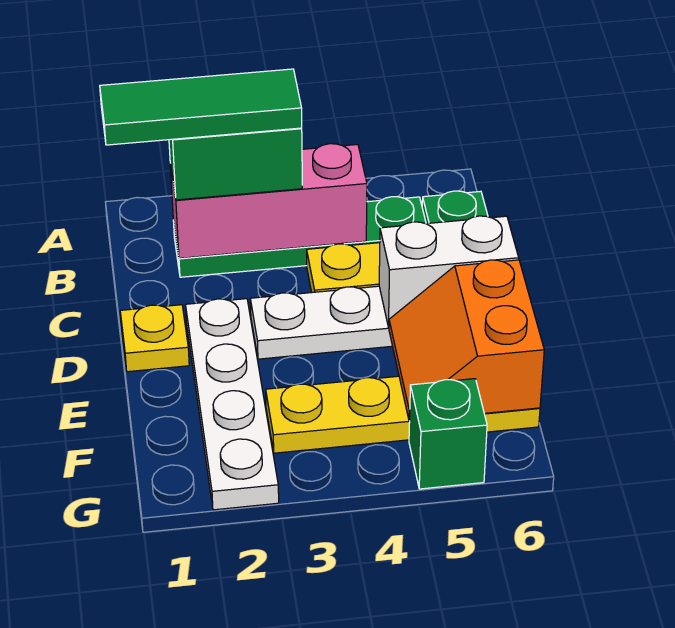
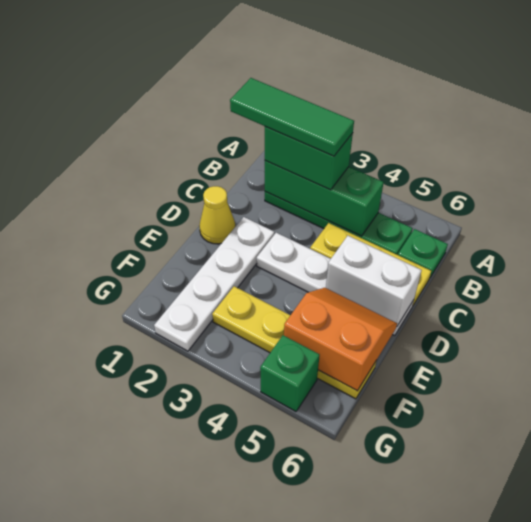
pink 1x3 brick [170,144,367,258] -> green 1x3 brick [265,161,384,236]
yellow 1x1 plate [120,305,189,372] -> yellow 1x1 cone [199,186,236,244]
orange 2x2 slope [389,260,544,421] -> orange 2x2 slope turned to [284,288,397,391]

